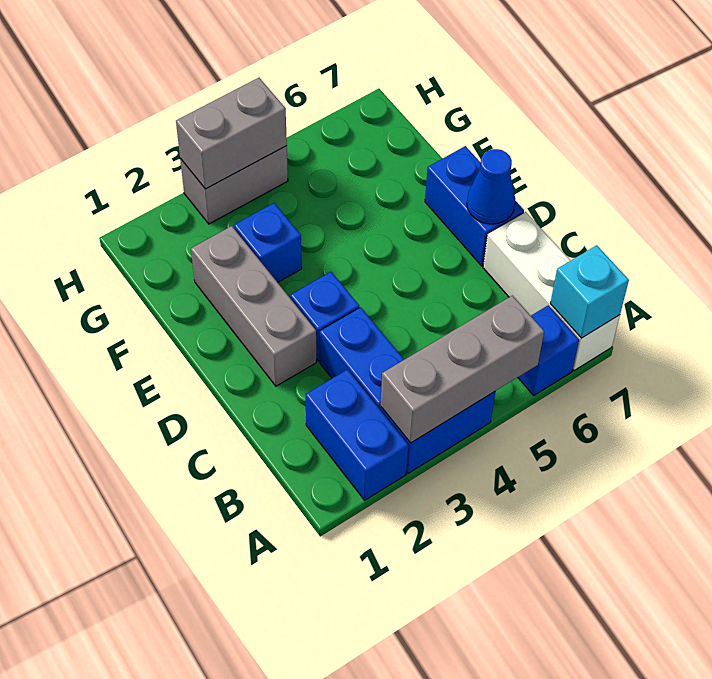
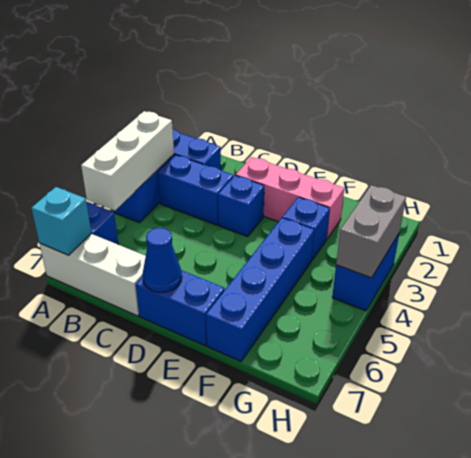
grey 1x3 brick [381,296,544,443] -> white 1x3 brick [81,111,174,211]
grey 1x3 brick [191,226,316,386] -> pink 1x3 brick [236,157,344,239]
none -> blue 1x4 brick [206,218,314,361]
grey 1x2 brick [180,146,288,224] -> blue 1x2 brick [332,234,399,311]

